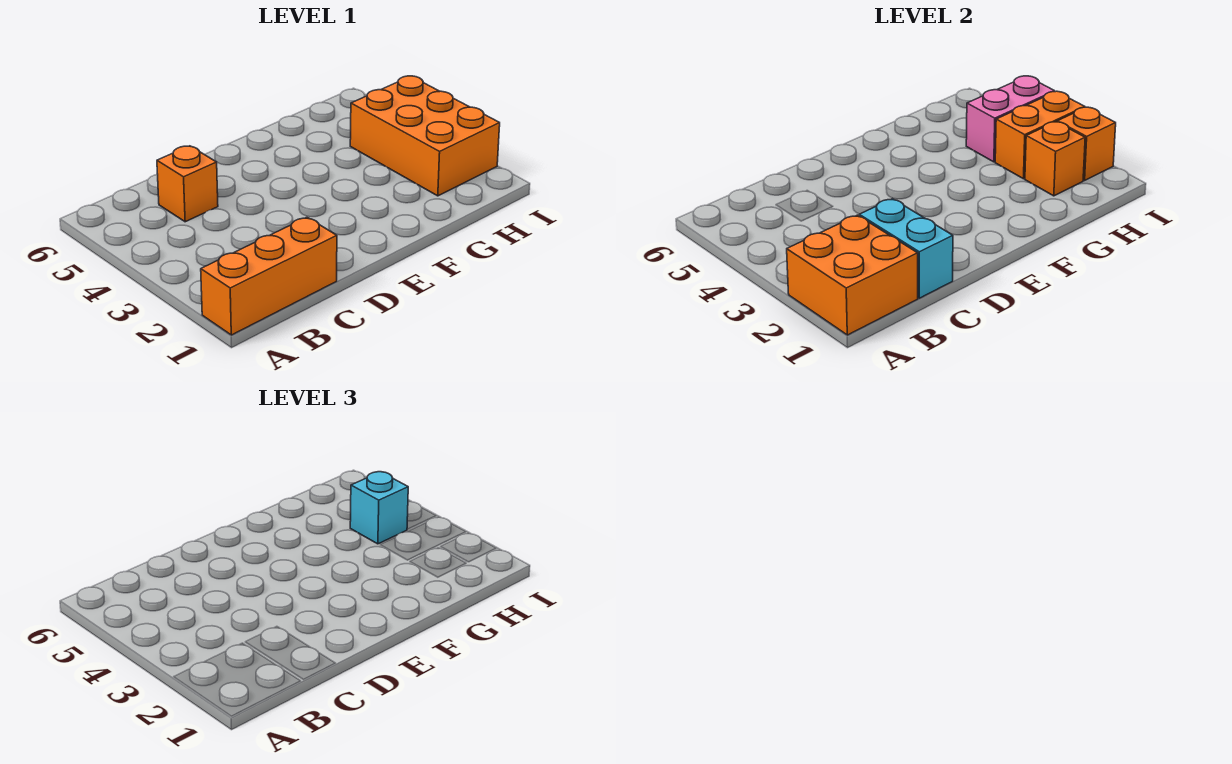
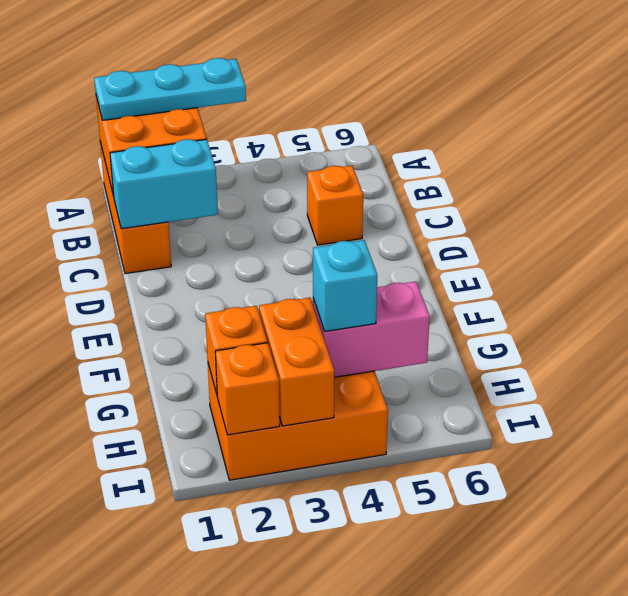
none -> cyan 1x3 plate [94,58,246,120]
pink 1x2 brick [966,76,1055,162] -> pink 1x2 brick turned to [313,281,430,377]

